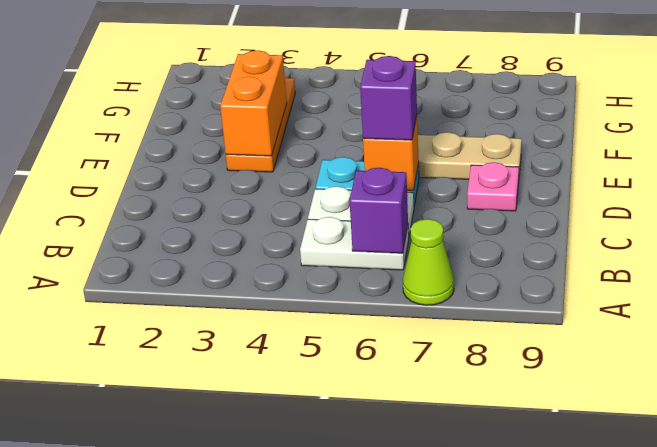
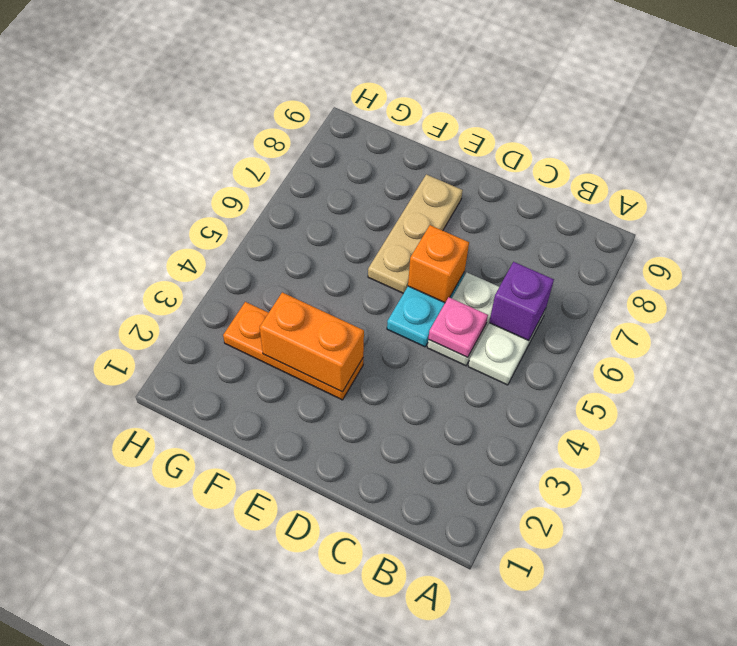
lime 1x1 cone [403,219,454,305] -> none
purple 1x1 brick [360,56,417,140] -> none
pink 1x1 plate [467,162,519,211] -> pink 1x1 plate moved to [428,297,488,357]

